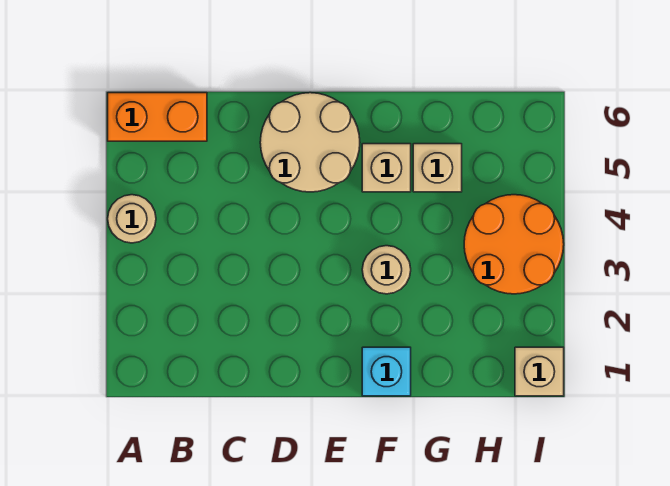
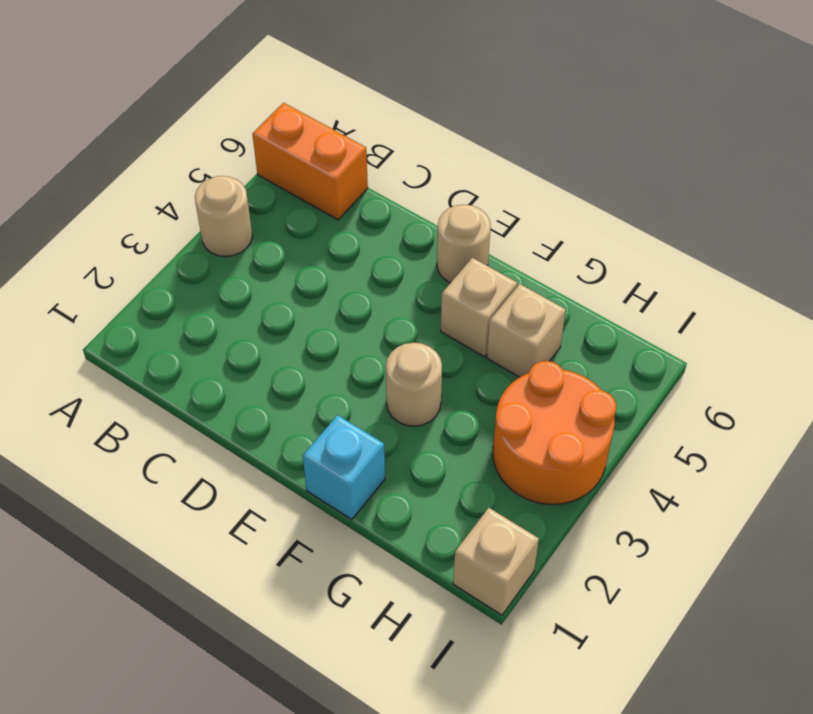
tan 2x2 round brick [260,93,360,192] -> tan 1x1 round brick [437,205,491,283]

